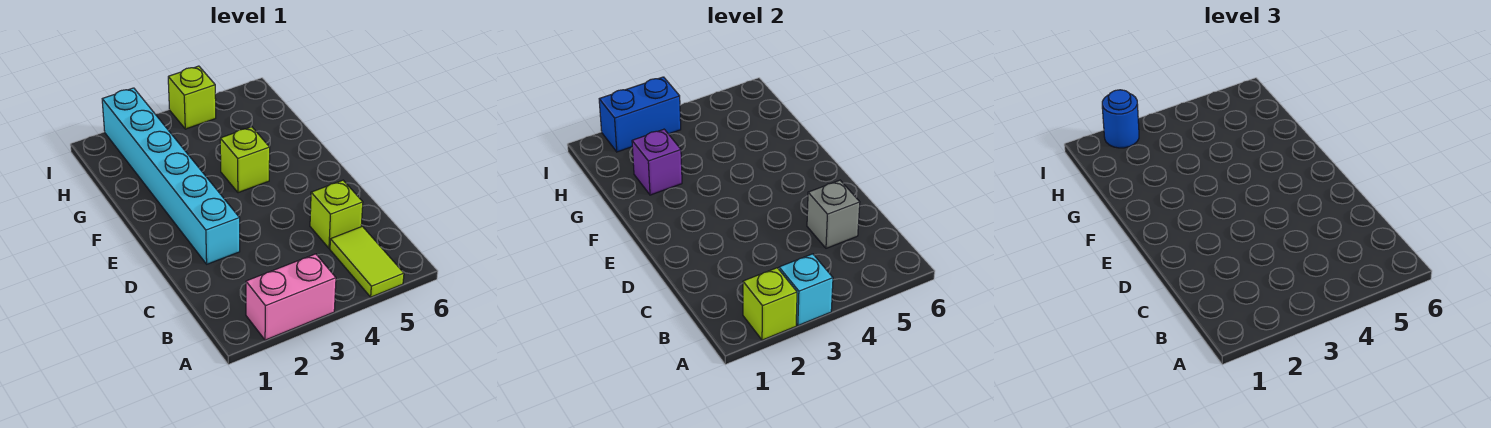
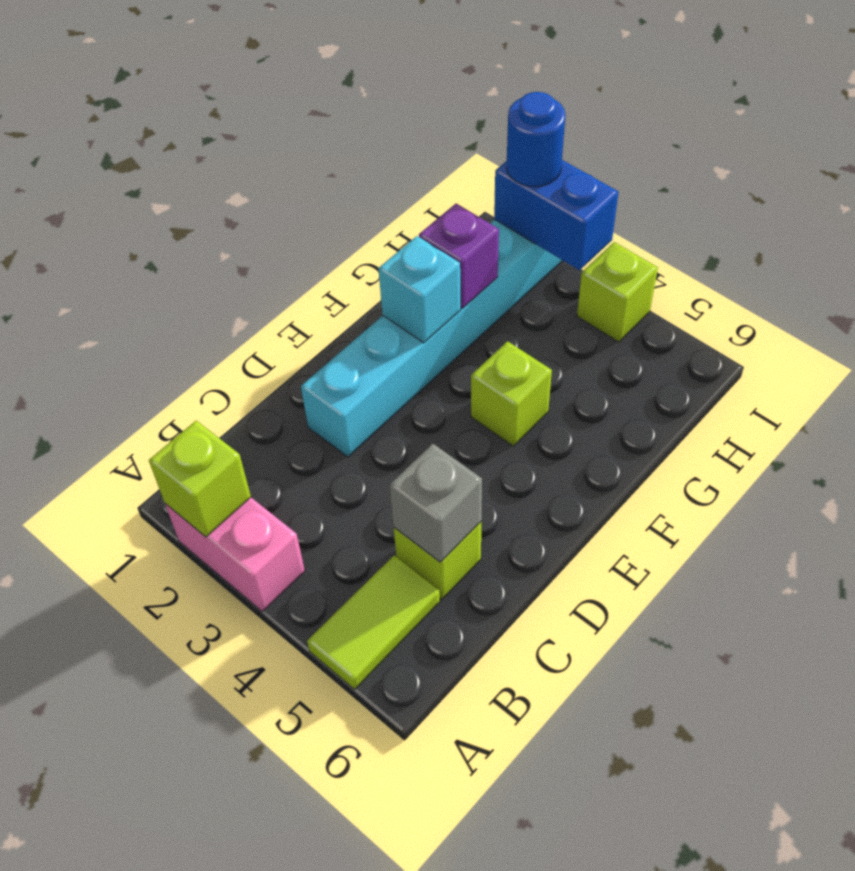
cyan 1x1 brick [779,254,833,326] -> cyan 1x1 brick moved to [378,236,461,343]

